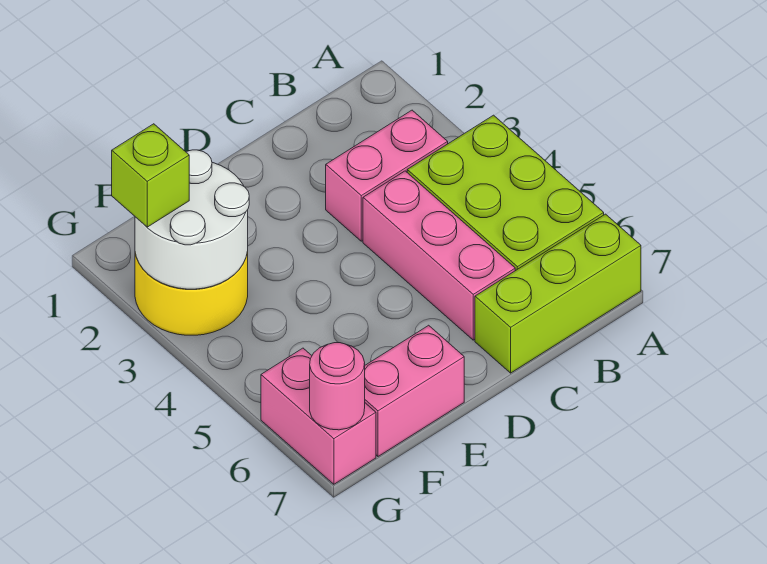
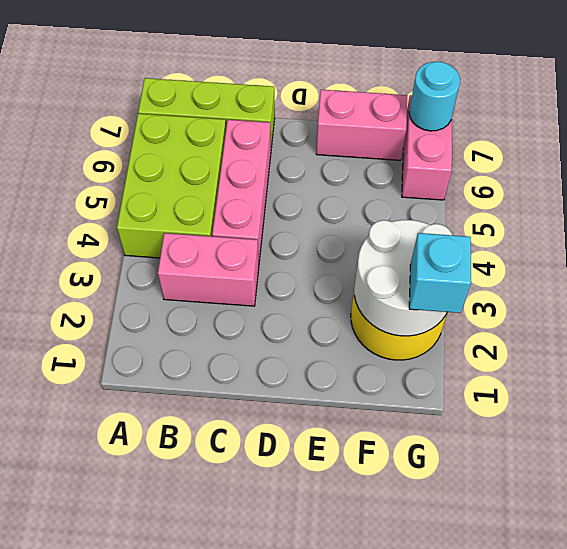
lime 1x1 brick [112,124,189,227] -> cyan 1x1 brick [409,233,471,313]
pink 1x1 round brick [310,343,365,430] -> cyan 1x1 round brick [409,62,460,131]

